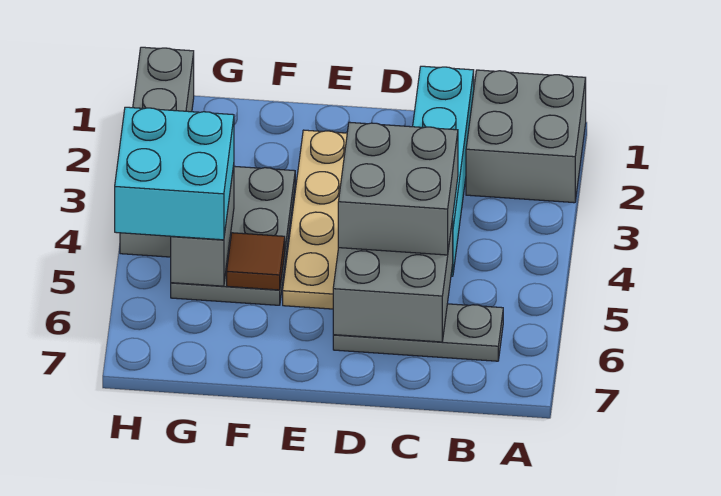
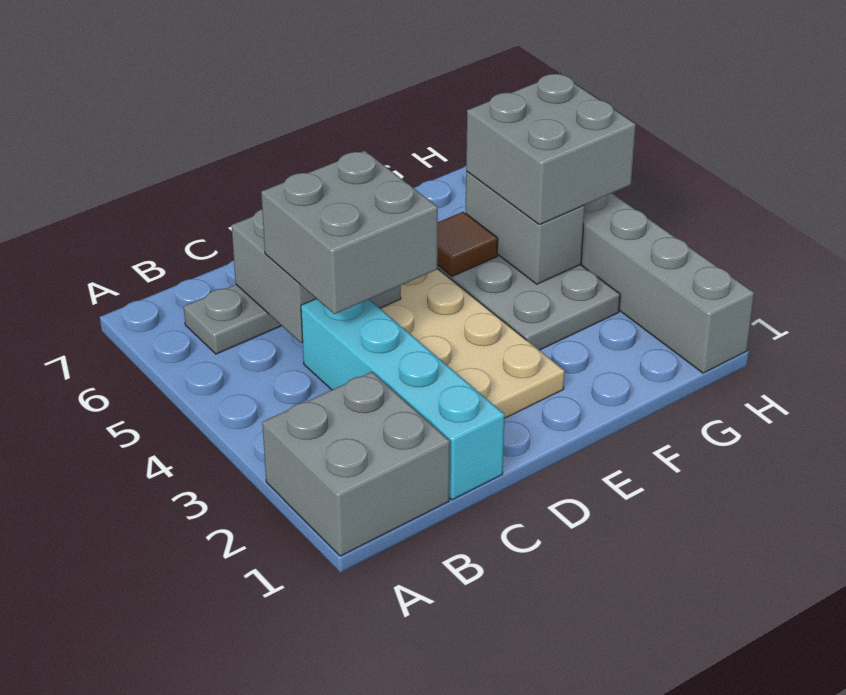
cyan 2x2 brick [115,107,234,240] -> grey 2x2 brick [466,74,636,225]

